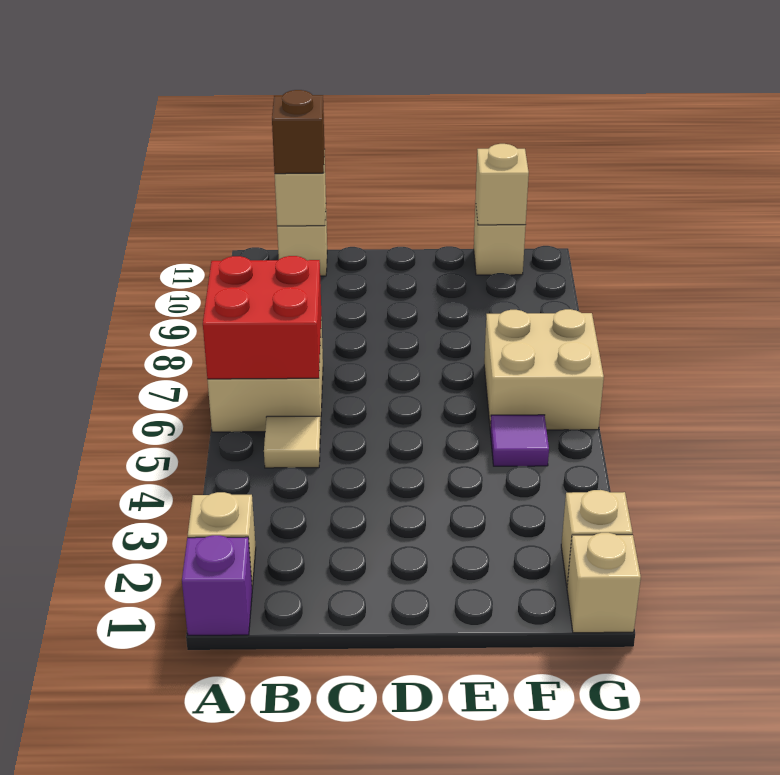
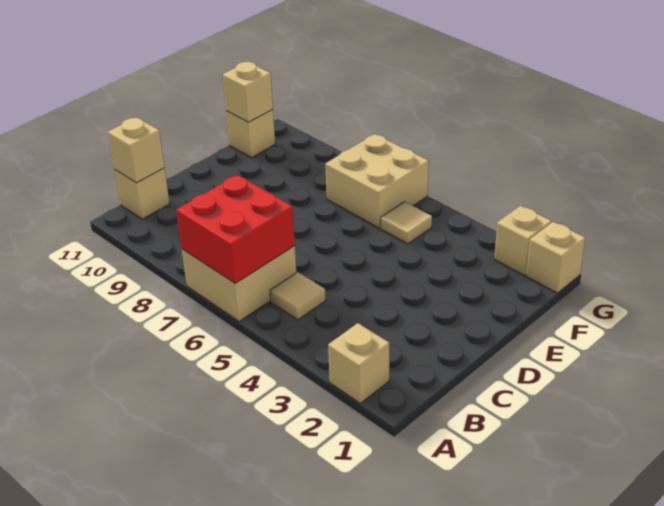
purple 1x1 brick [182,535,252,635] -> none
brown 1x1 brick [272,90,325,174] -> none
purple 1x1 tile [490,415,549,466] -> tan 1x1 tile [381,202,432,244]

